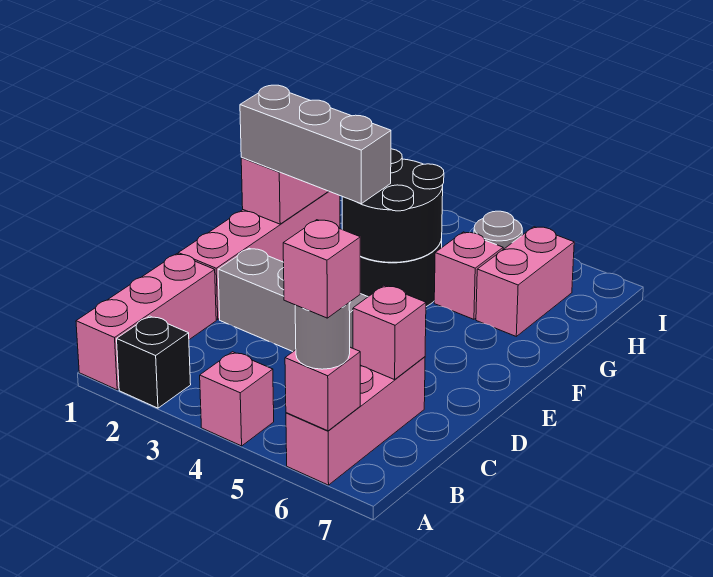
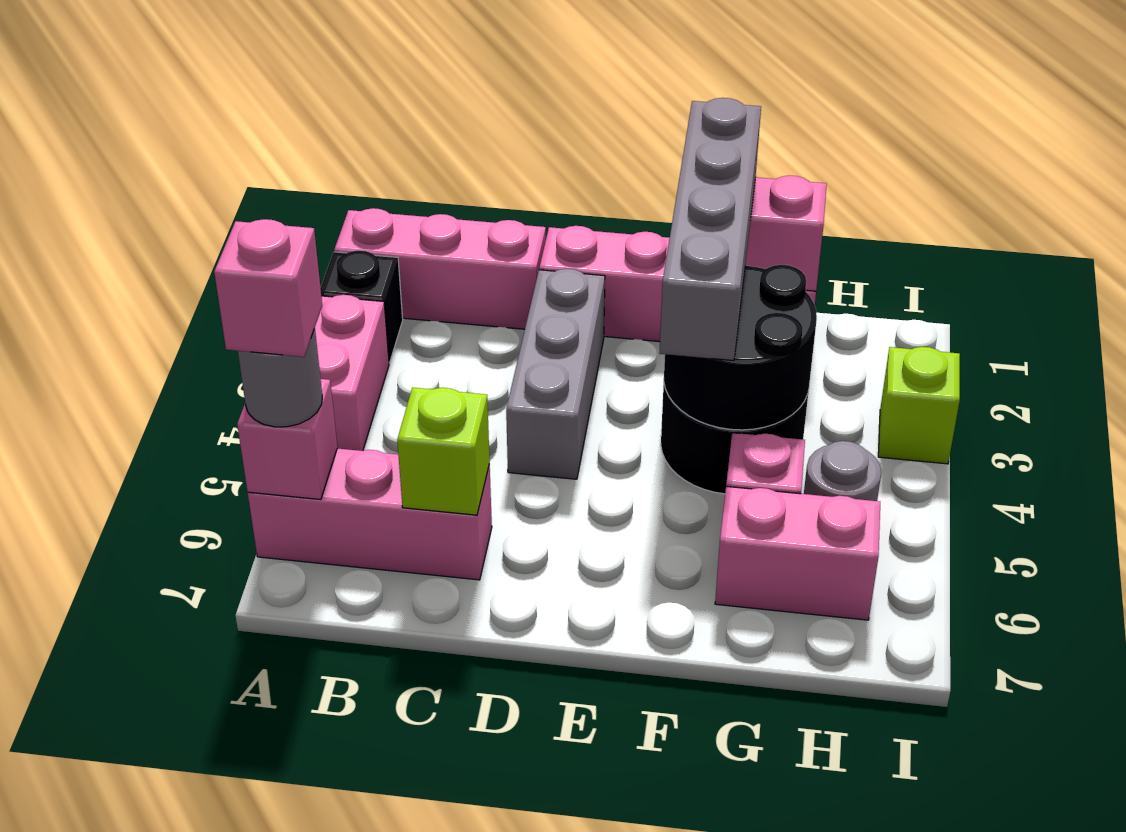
pink 1x1 brick [200,352,274,446] -> pink 1x2 brick [315,295,389,451]
pink 1x1 brick [353,286,426,380] -> lime 1x1 brick [397,388,490,515]
grey 1x3 brick [240,85,391,204] -> grey 1x4 brick [660,98,761,361]
none -> lime 1x1 brick [878,347,960,464]

